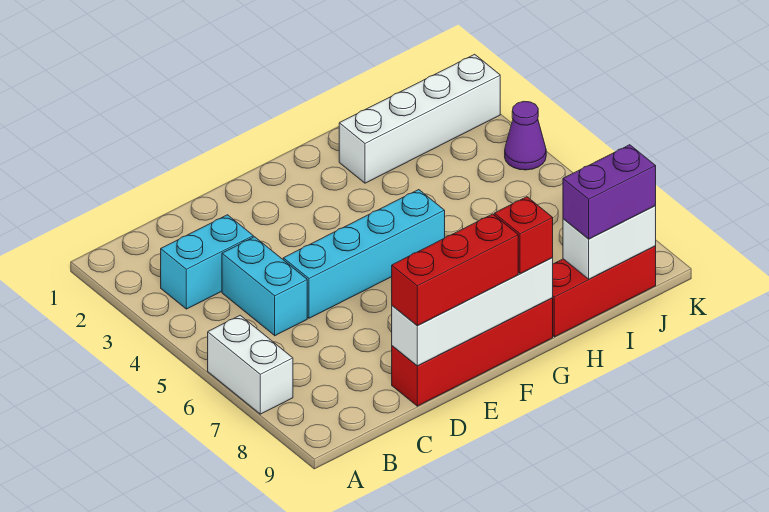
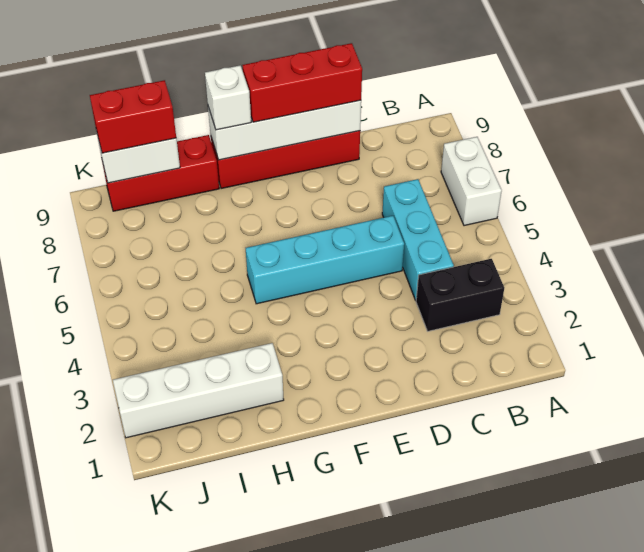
cyan 1x2 brick [161,215,253,309] -> black 1x2 brick [416,259,504,331]
cyan 1x2 brick [222,237,307,336] -> cyan 1x3 brick [382,179,454,300]
red 1x1 brick [494,197,553,274] -> white 1x1 brick [205,65,251,130]
purple 1x2 brick [563,145,656,239] -> red 1x2 brick [90,80,176,153]
purple 1x1 cone [505,101,546,170] -> none

